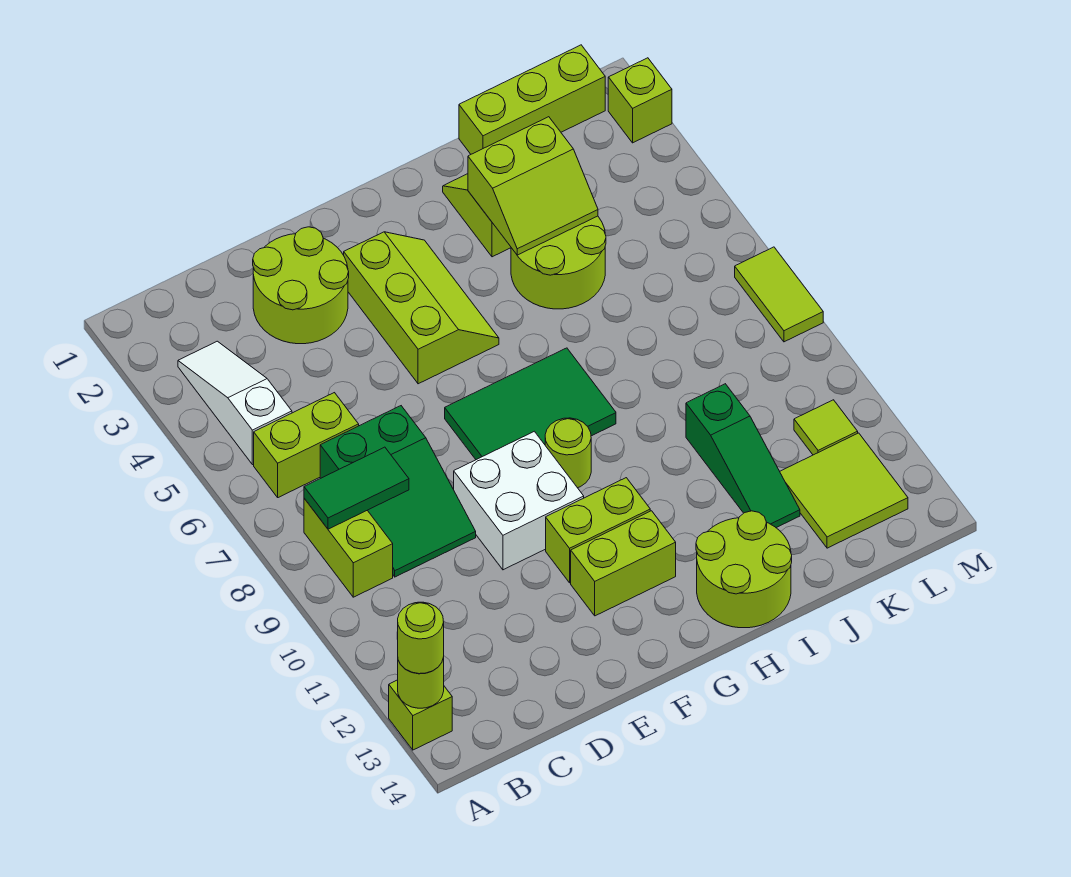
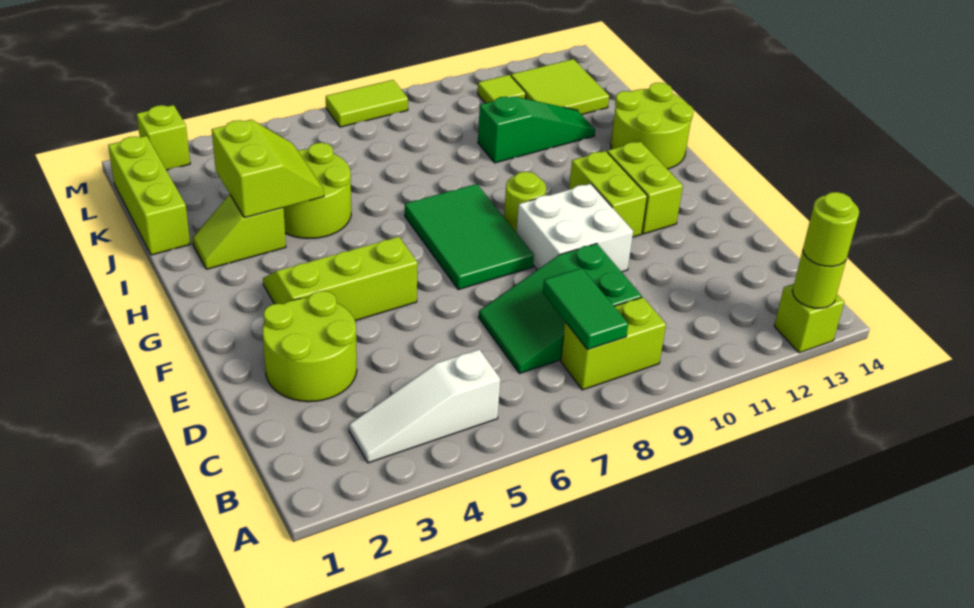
lime 1x2 brick [254,393,359,498] -> none
green 2x3 slope [320,406,476,577] -> green 2x3 slope turned to [479,244,642,373]

